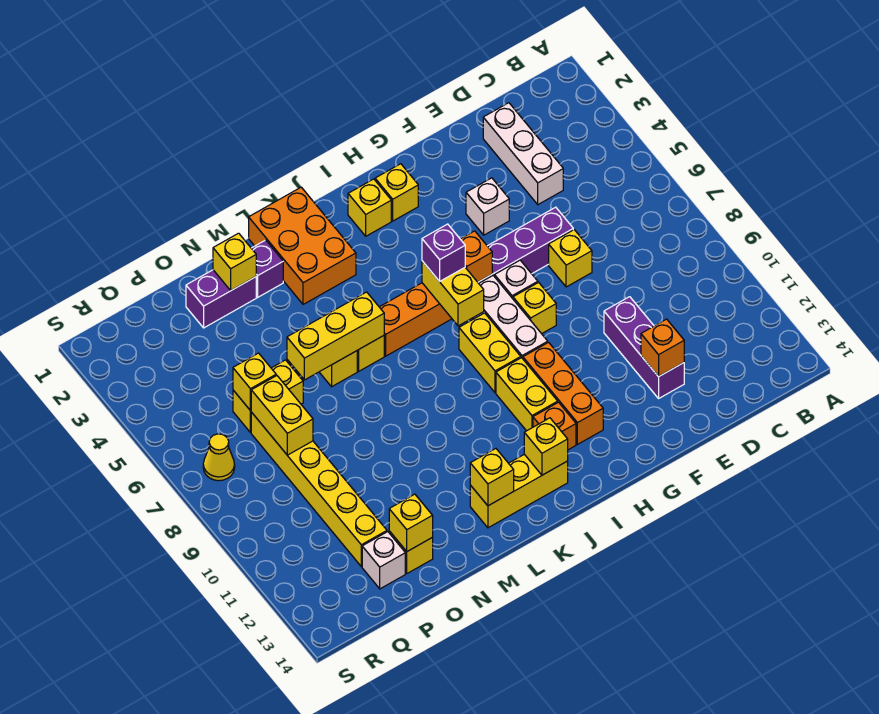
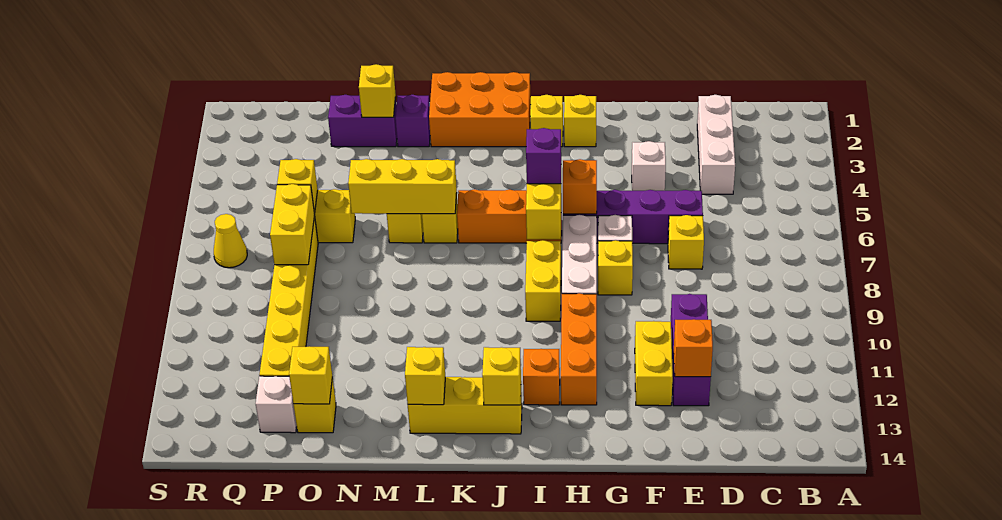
yellow 1x2 brick [496,358,558,431] -> yellow 1x2 brick moved to [635,321,673,406]
orange 2x3 brick [249,187,356,304] -> orange 2x3 brick turned to [429,72,531,147]

